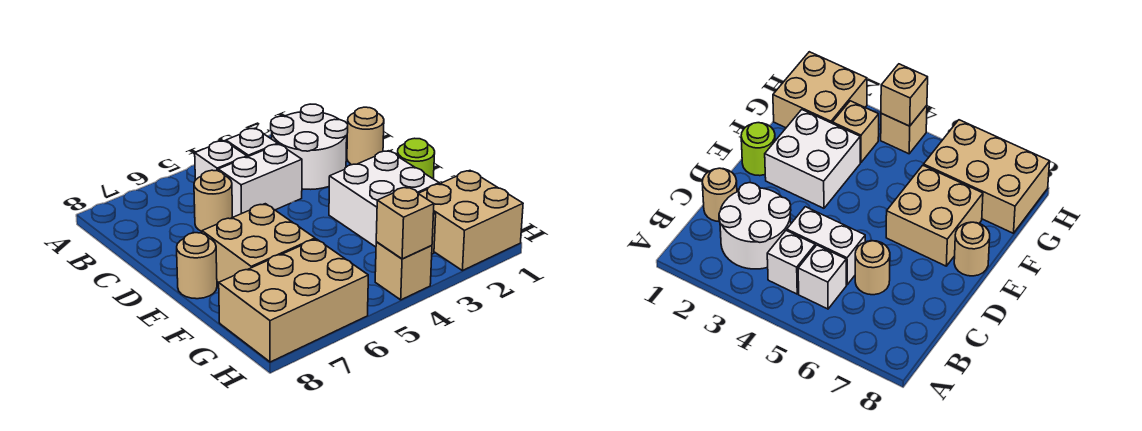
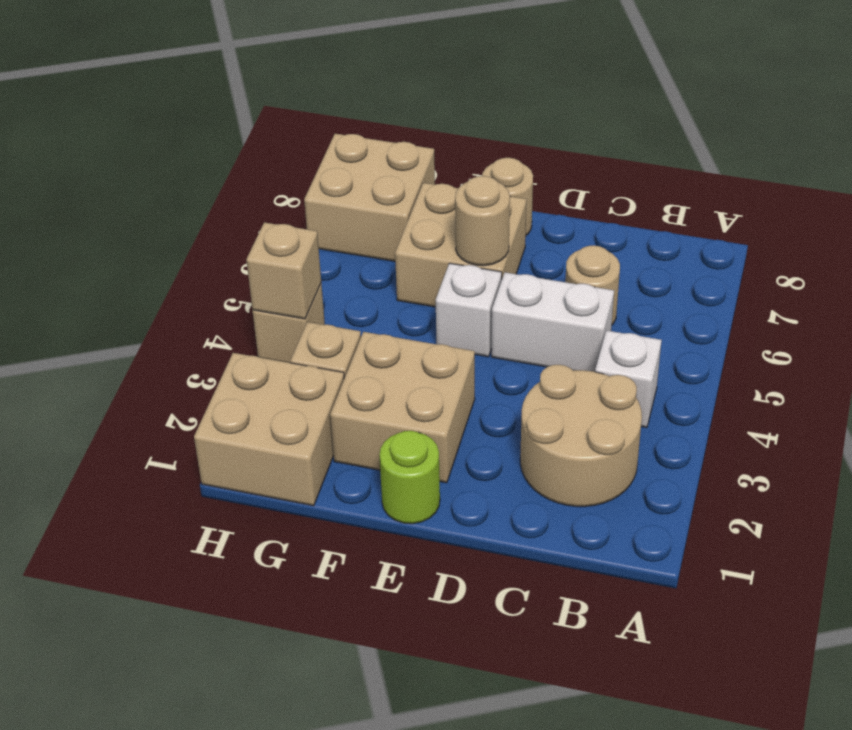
white 2x2 round brick [271,104,348,189] -> tan 2x2 round brick [520,365,642,507]
white 1x1 brick [195,141,247,180] -> white 1x1 brick moved to [436,263,502,357]
tan 1x1 round brick [347,107,384,165] -> tan 1x1 round brick moved to [455,176,510,266]
white 1x2 brick [218,144,302,217] -> white 1x2 brick turned to [491,272,614,372]
white 2x2 brick [329,151,439,247] -> tan 2x2 brick [330,332,475,483]
tan 2x3 brick [219,239,368,362] -> tan 2x2 brick [304,134,435,261]

